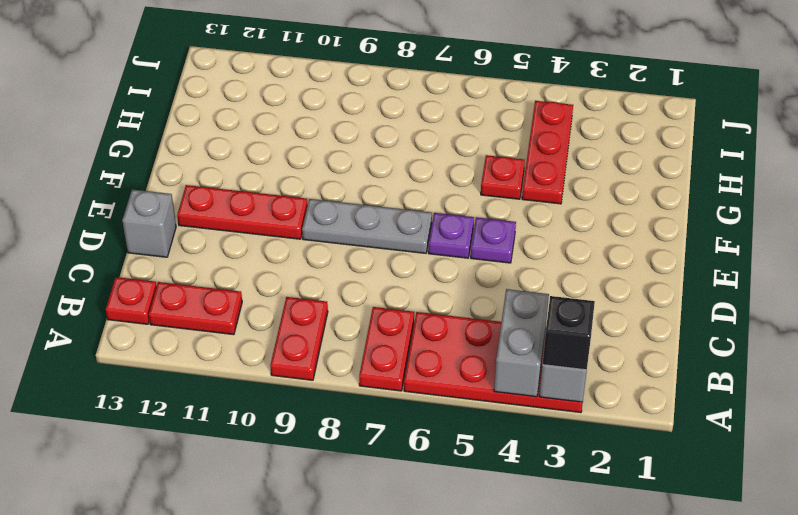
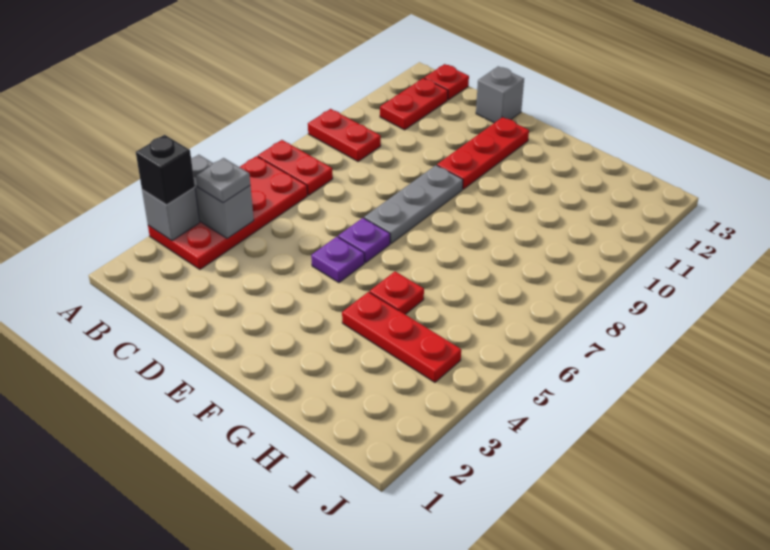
none -> grey 1x1 plate [196,158,250,203]

